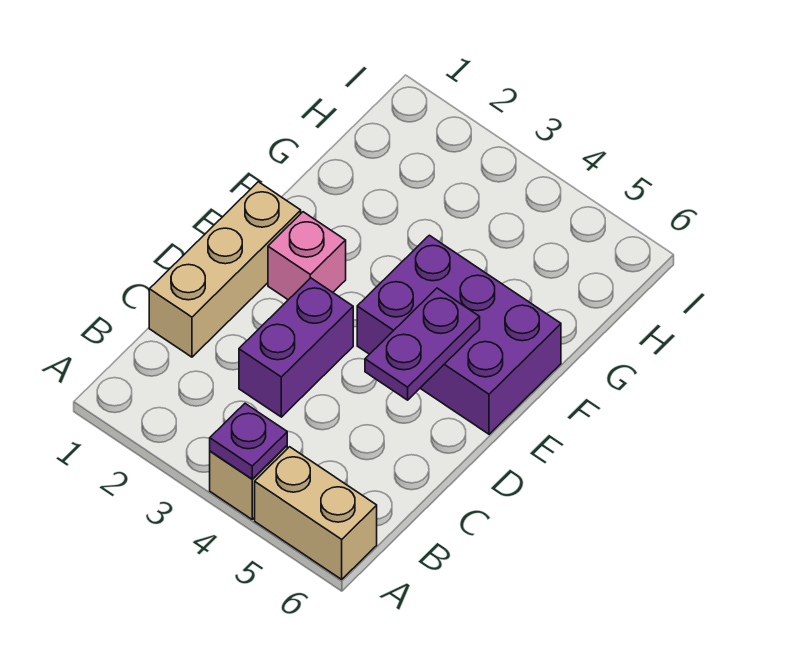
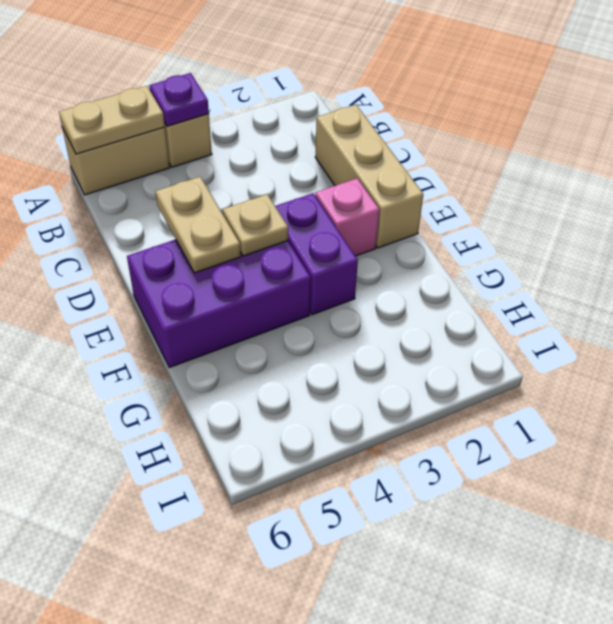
none -> tan 1x2 plate [59,86,165,154]
purple 1x2 brick [239,278,353,417] -> purple 1x2 brick moved to [275,193,358,315]
purple 1x2 plate [365,288,480,400] -> tan 1x2 plate [155,177,241,273]
none -> tan 1x1 plate [223,194,288,256]

